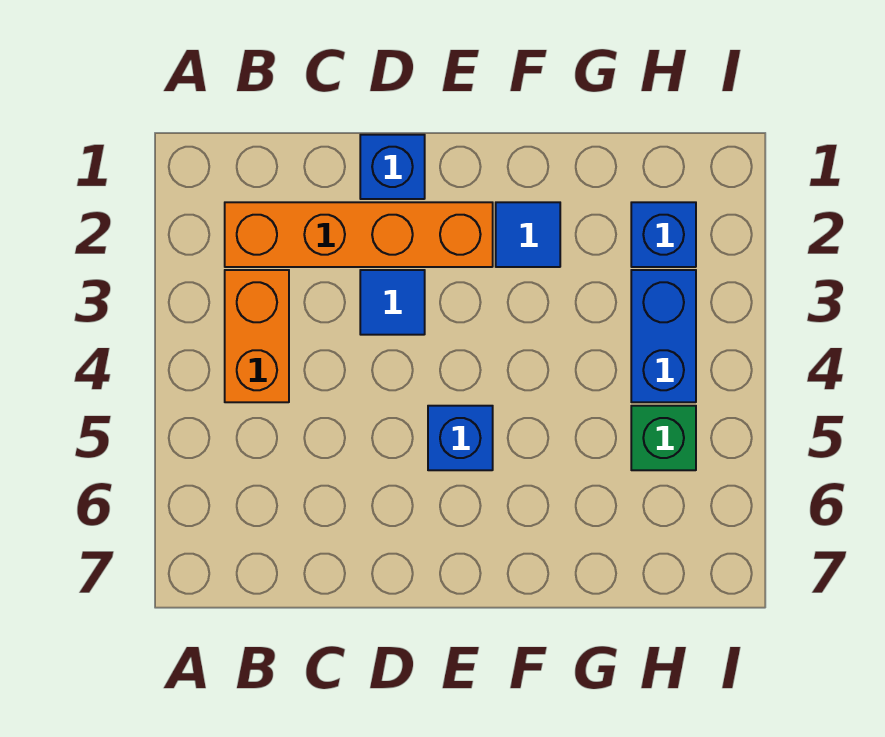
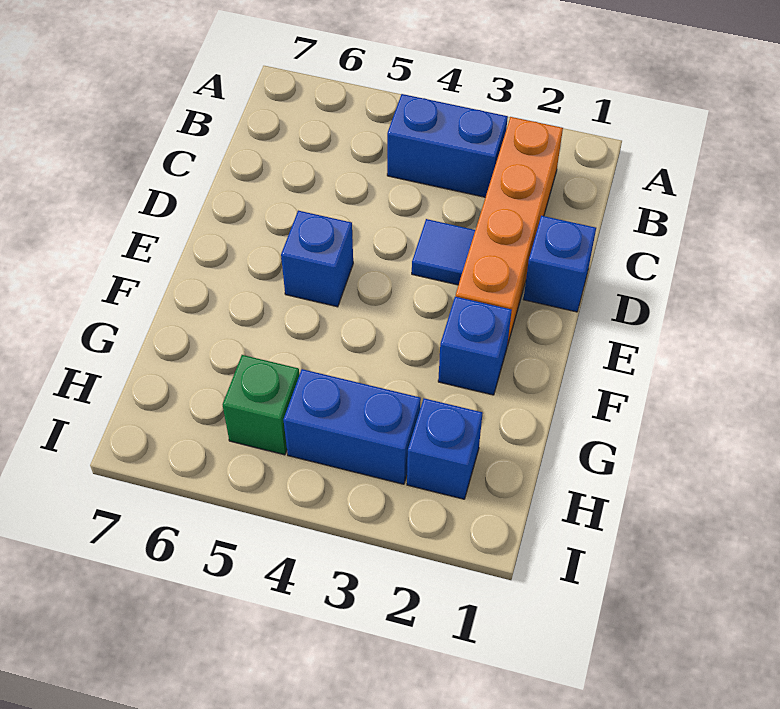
orange 1x2 brick [225,270,289,402] -> blue 1x2 brick [387,94,508,197]
blue 1x1 tile [496,202,560,267] -> blue 1x1 brick [438,297,512,395]

